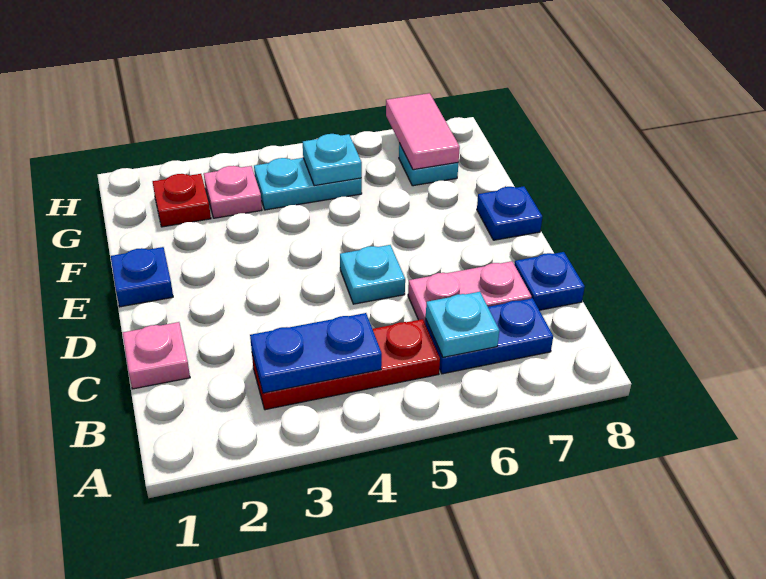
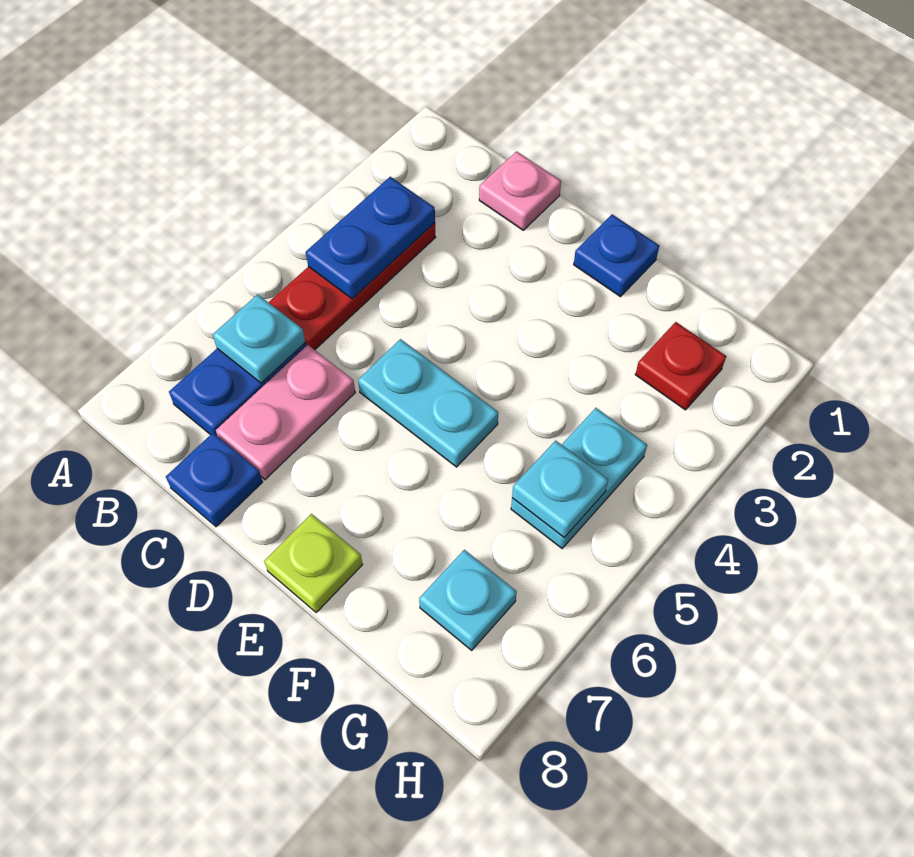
cyan 1x1 plate [340,245,405,304] -> cyan 1x2 plate [358,339,498,467]
blue 1x1 plate [477,186,542,240] -> lime 1x1 plate [264,514,363,613]
pink 1x1 plate [204,166,262,218] -> none
pink 1x2 tile [386,93,460,170] -> none

